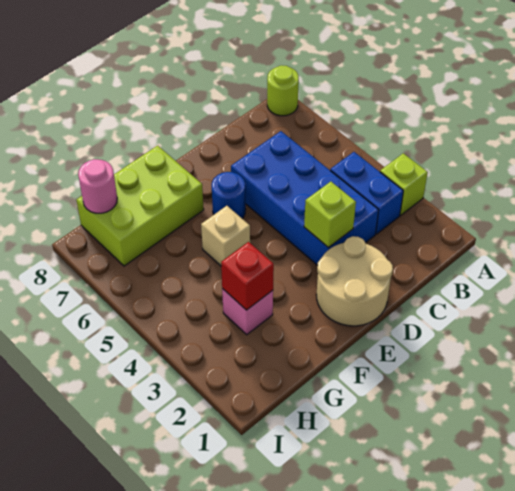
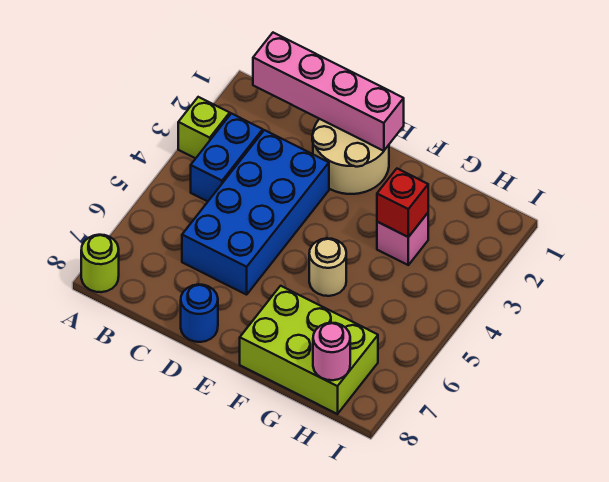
none -> pink 1x4 brick [253,33,404,151]
lime 1x1 brick [304,182,356,248] -> none
blue 1x1 round brick [212,172,246,218] -> blue 1x1 round brick moved to [181,284,218,342]
tan 1x1 brick [201,206,250,266] -> tan 1x1 round brick [309,238,346,296]

